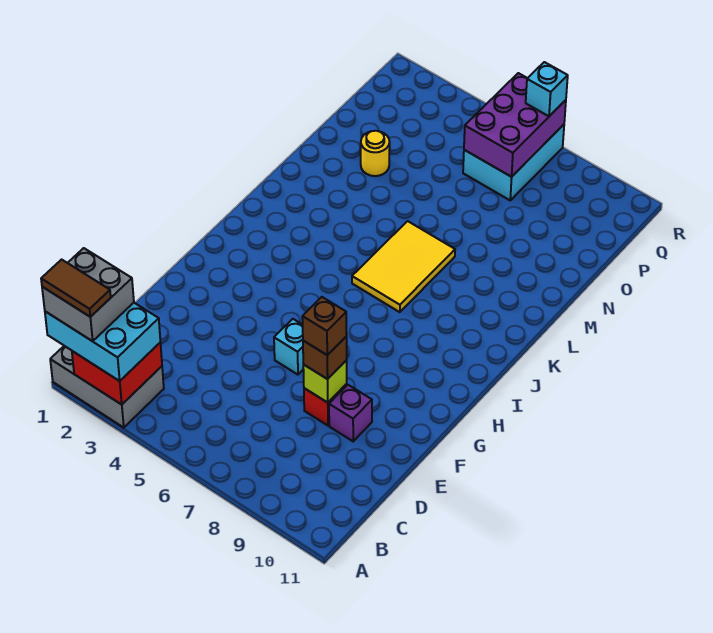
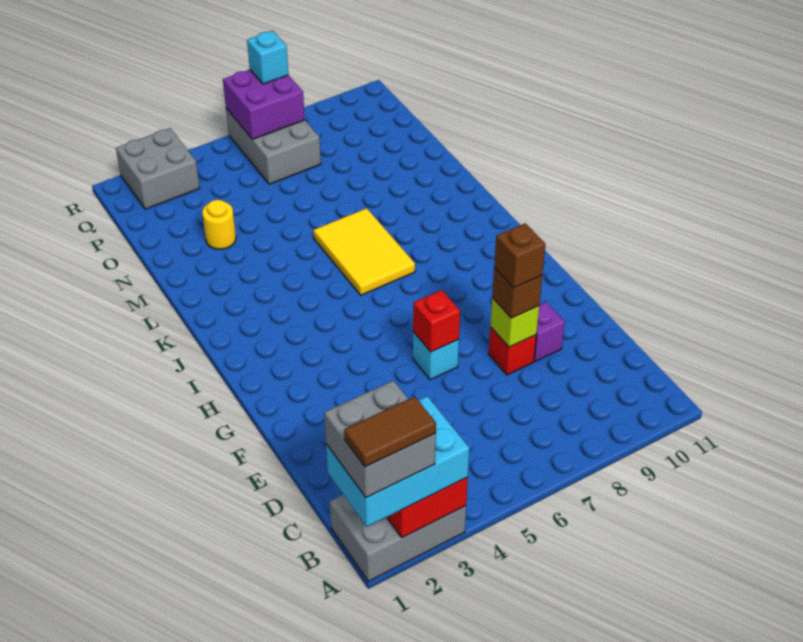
none -> red 1x1 brick [413,290,460,352]
cyan 2x3 brick [463,125,564,200] -> grey 2x3 brick [226,108,321,184]
purple 2x3 brick [464,73,566,177] -> purple 2x2 brick [223,70,305,139]
none -> grey 2x2 brick [116,128,200,209]

